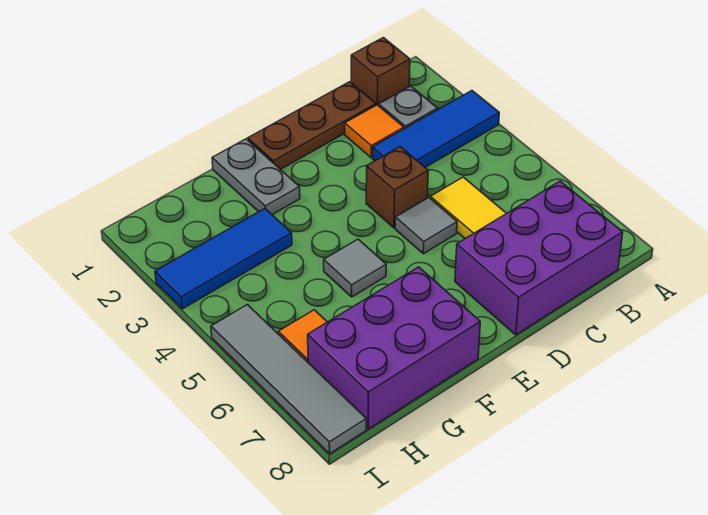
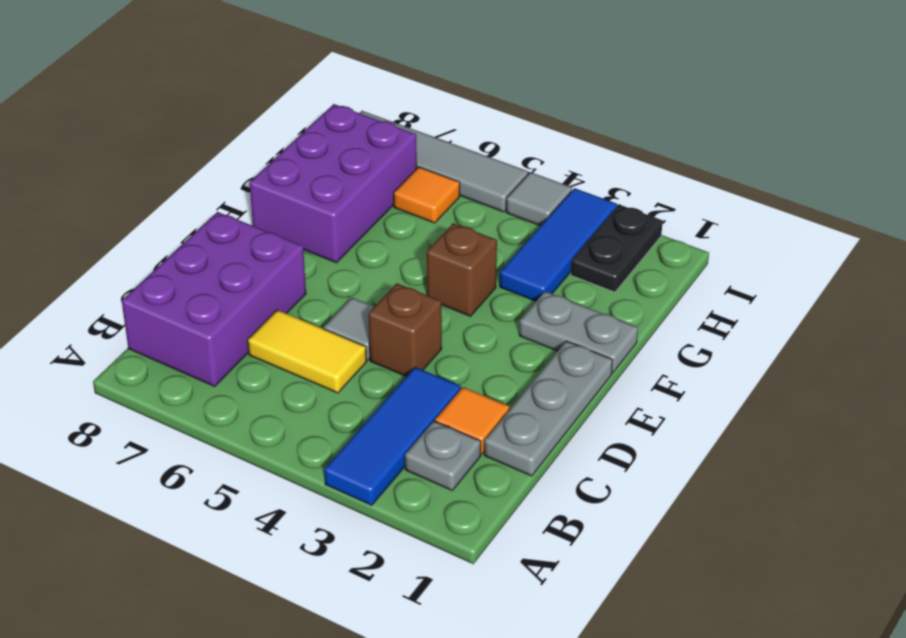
brown 1x1 brick [351,38,410,106] -> brown 1x1 brick moved to [427,223,497,316]
brown 1x3 plate [248,82,376,169] -> grey 1x3 plate [484,341,613,476]
grey 1x1 tile [324,239,386,297] -> grey 1x1 tile moved to [506,172,572,226]
none -> black 1x2 plate [571,205,663,292]

